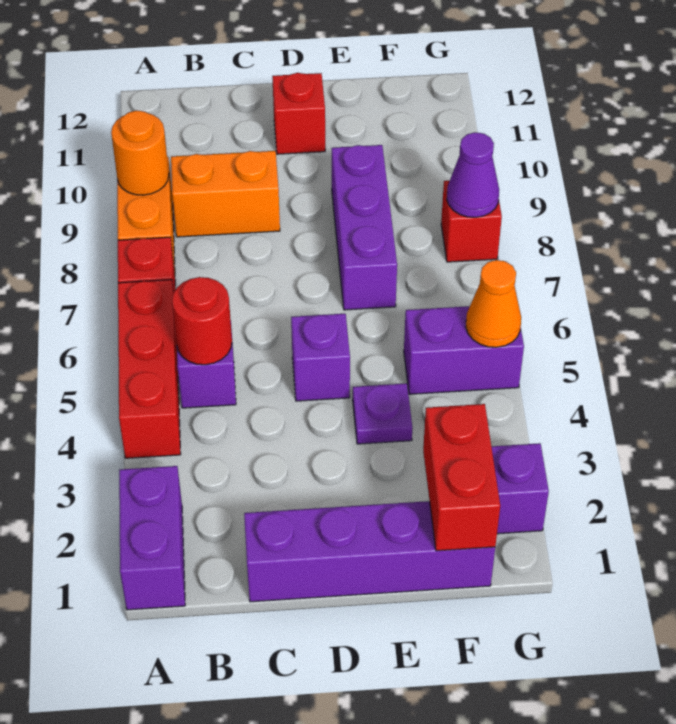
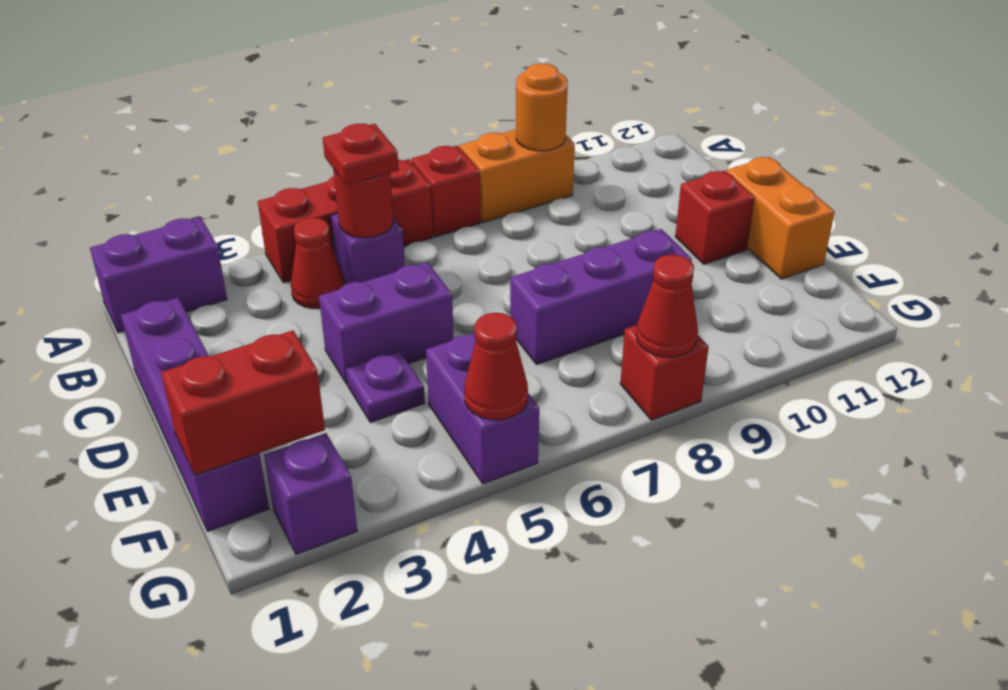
none -> red 1x1 cone [291,218,345,308]
none -> red 1x1 plate [323,124,399,185]
orange 1x2 brick [171,151,280,237] -> orange 1x2 brick moved to [727,157,835,279]
purple 1x1 brick [291,314,350,401] -> purple 1x2 brick [319,262,454,384]
orange 1x1 cone [466,260,521,347] -> red 1x1 cone [464,313,528,420]
purple 1x1 cone [447,132,499,217] -> red 1x1 cone [636,255,698,357]

